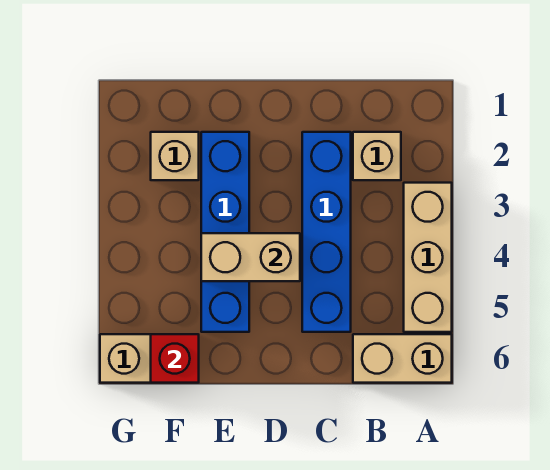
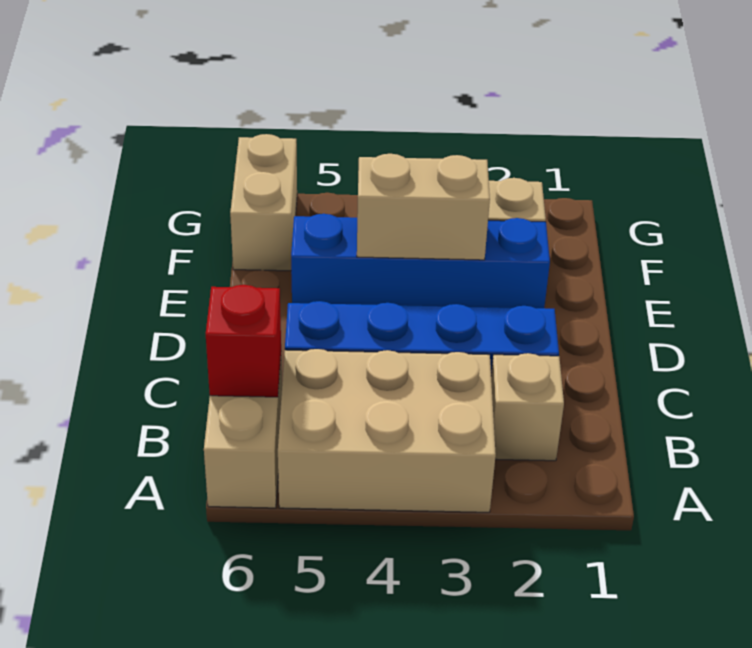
tan 1x3 brick [404,183,452,332] -> tan 2x3 brick [278,349,496,512]
tan 1x2 brick [201,233,300,281] -> tan 1x2 brick turned to [357,154,490,260]
red 1x1 brick [151,334,199,383] -> red 1x1 brick moved to [206,285,281,397]

